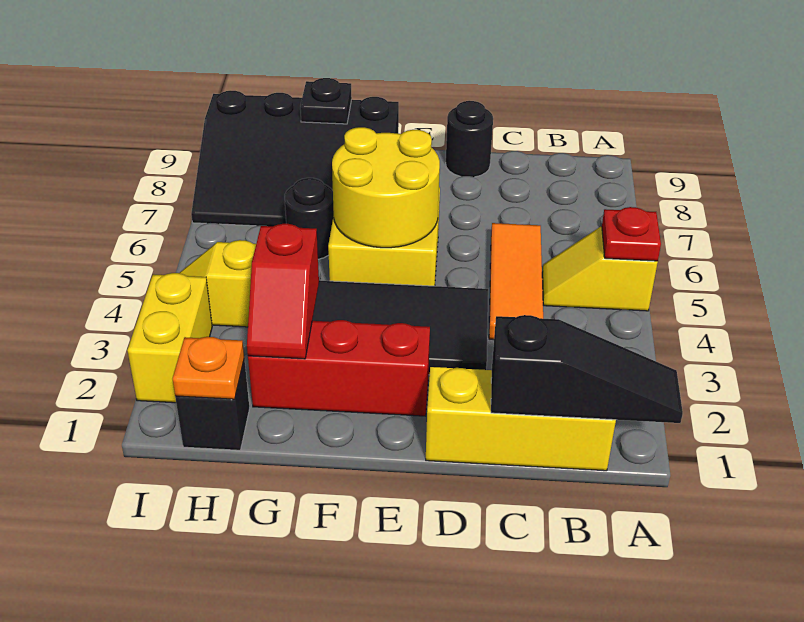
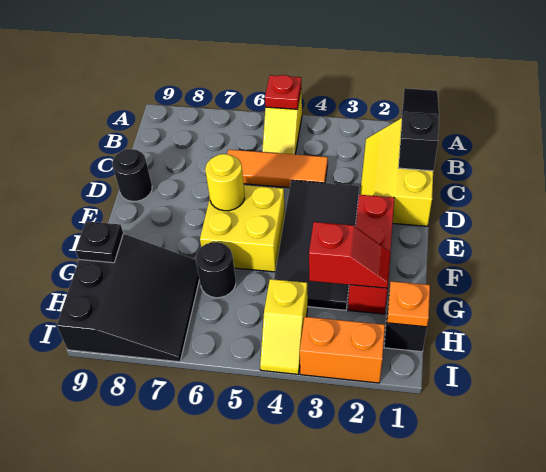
yellow 2x2 round brick [332,127,440,248] -> yellow 1x1 round brick [205,154,245,211]
black 3x4 slope [191,91,399,226] -> black 3x3 slope [57,234,199,362]
yellow 1x2 brick [127,273,212,403] -> orange 1x2 brick [300,317,385,383]

